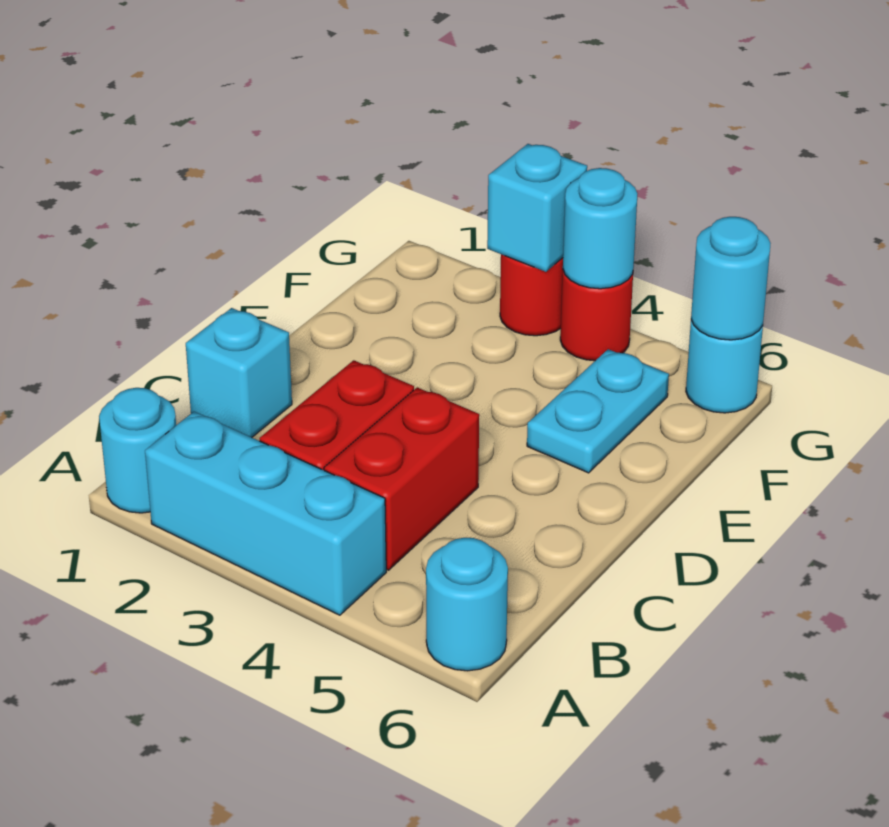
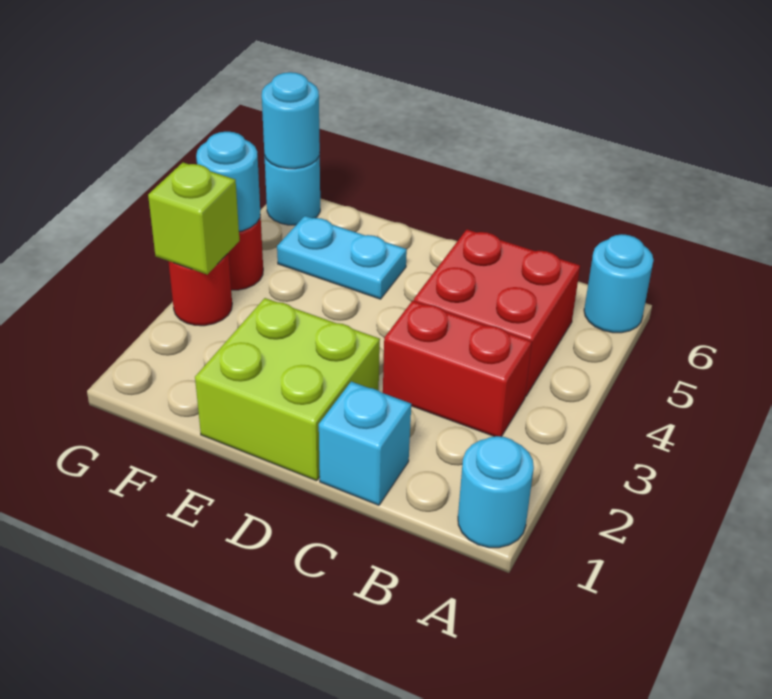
cyan 1x3 brick [145,411,386,615] -> none
red 1x2 brick [324,388,479,570] -> red 2x2 brick [414,229,580,397]
none -> lime 2x2 brick [195,298,380,481]
cyan 1x1 brick [487,144,587,272] -> lime 1x1 brick [148,163,240,274]

